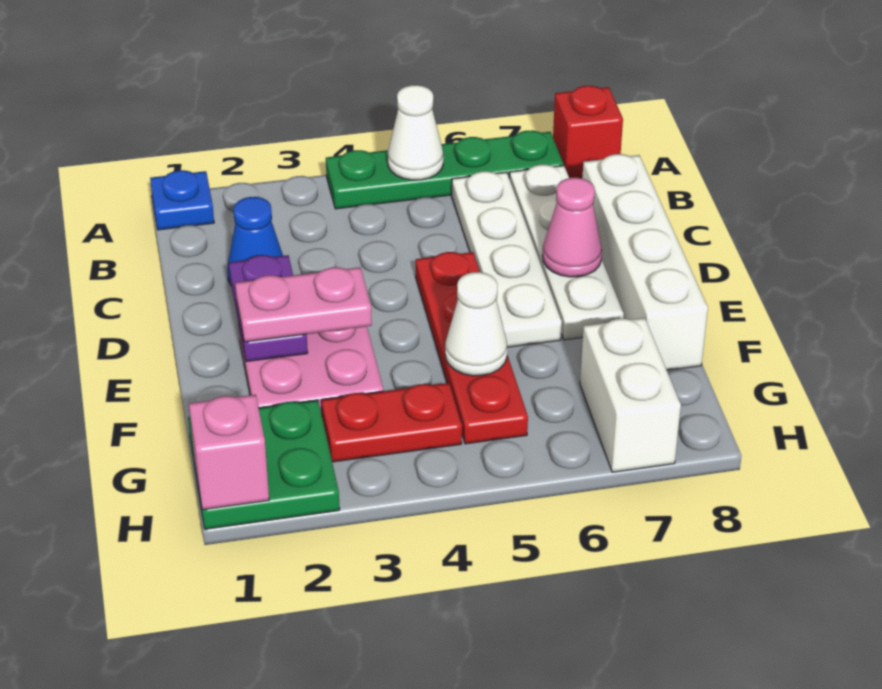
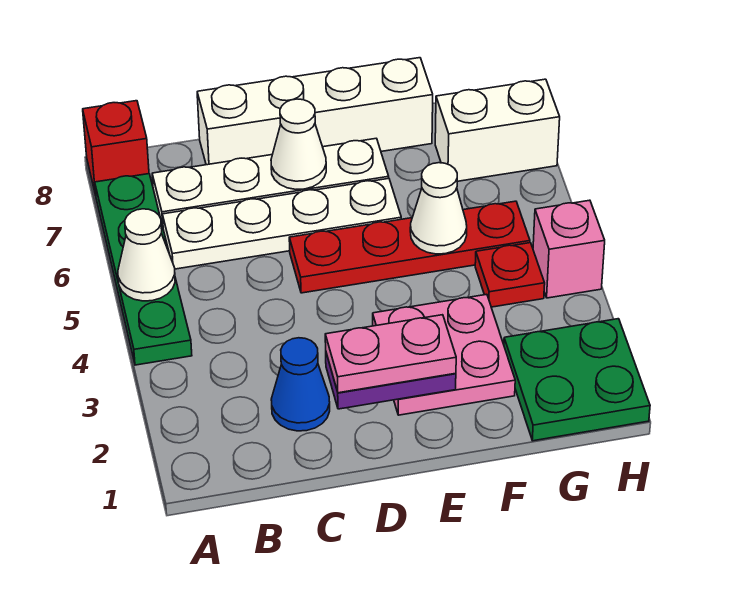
blue 1x1 plate [150,170,214,230] -> none
pink 1x1 cone [542,178,602,277] -> white 1x1 cone [271,99,326,189]
pink 1x2 plate [235,267,372,342] -> pink 1x2 plate turned to [325,315,456,393]
red 1x2 plate [321,383,462,462] -> red 1x1 plate [475,243,545,307]
pink 1x1 brick [189,395,269,510] -> pink 1x1 brick moved to [533,200,605,298]

